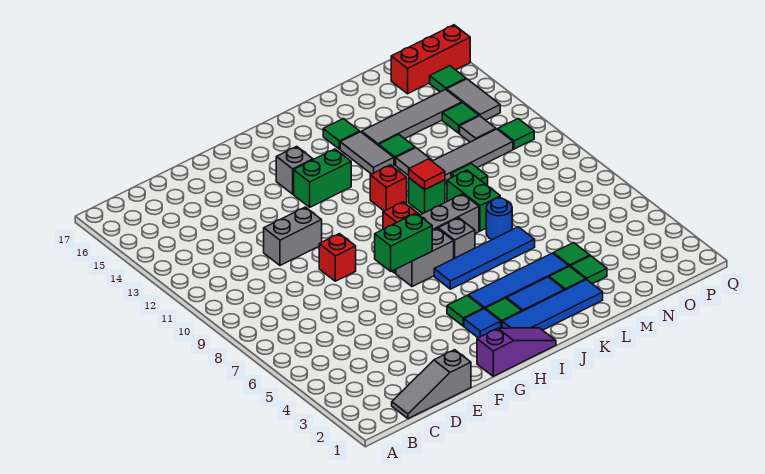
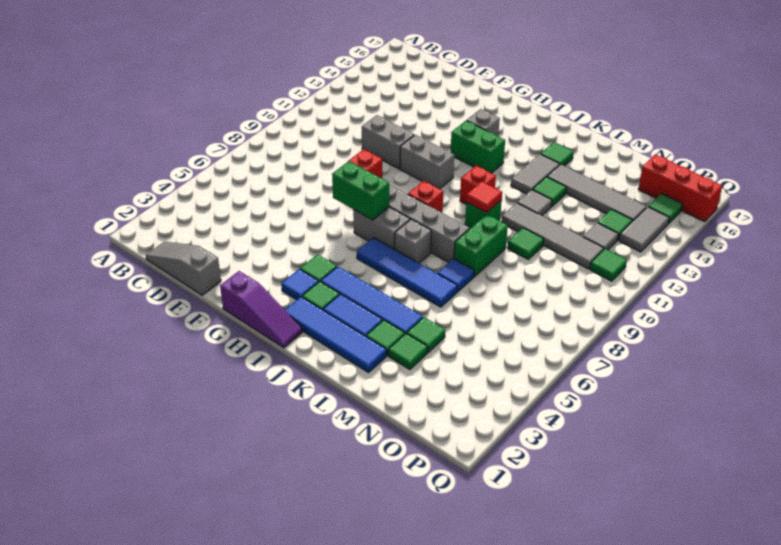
none -> grey 1x2 brick [400,135,454,189]
blue 1x1 round brick [486,198,512,240] -> blue 1x1 tile [437,259,474,292]

